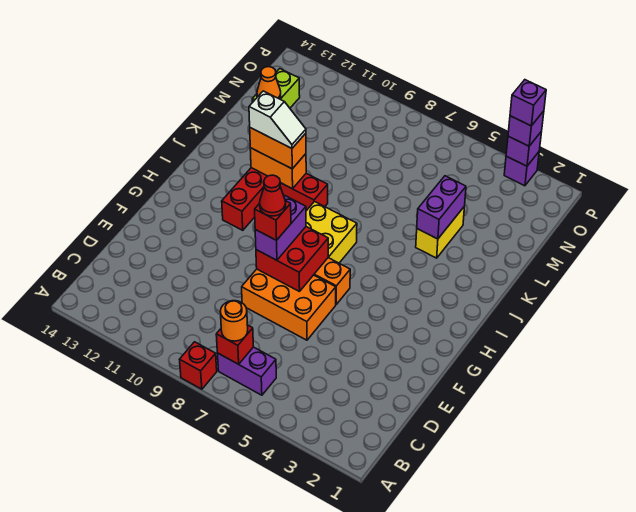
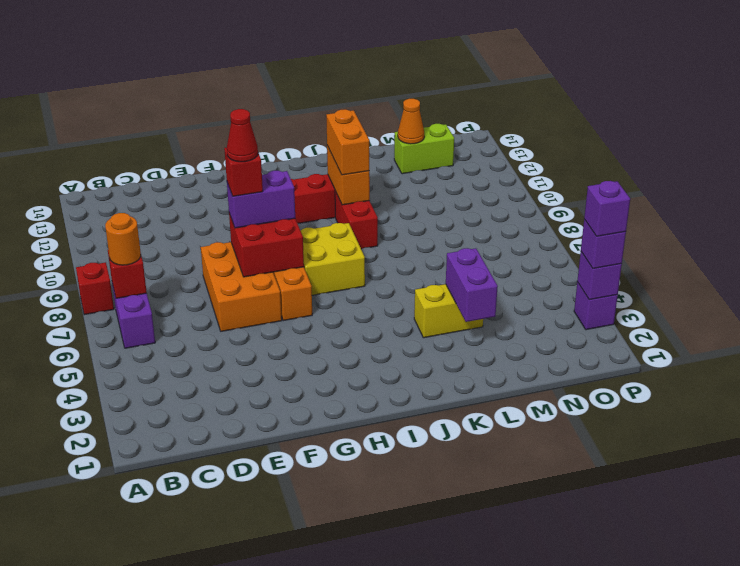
white 1x2 slope [249,91,306,148] -> none
purple 1x2 brick [417,176,466,239] -> purple 1x2 brick turned to [446,248,498,322]

